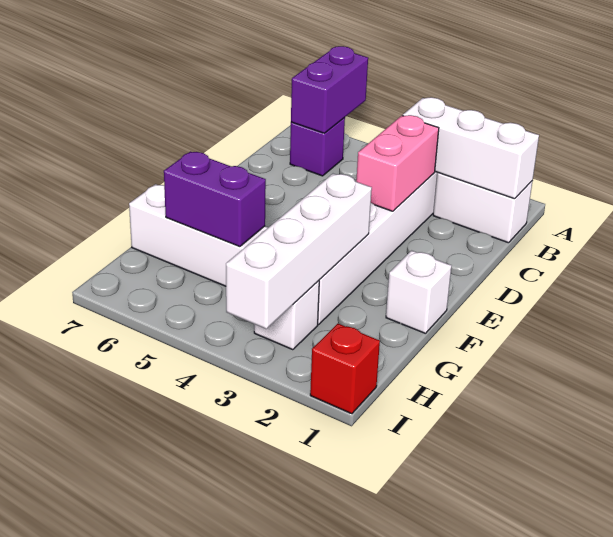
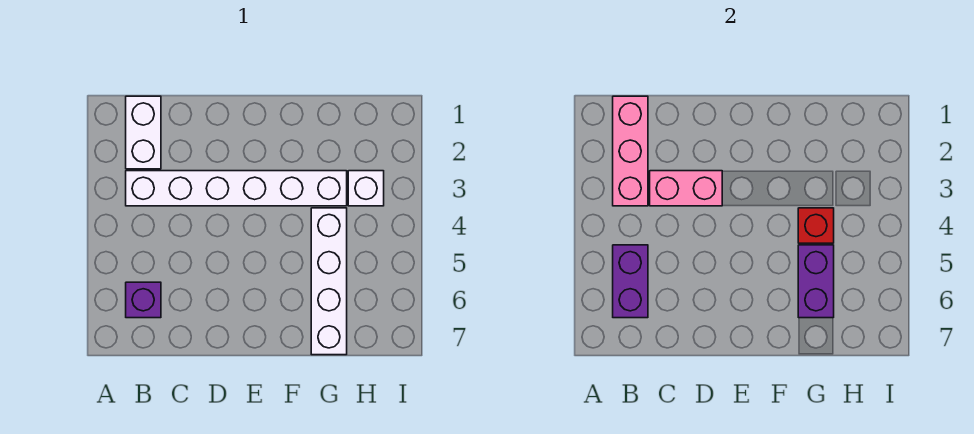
purple 1x2 brick [291,46,368,133] -> purple 1x2 brick turned to [613,245,648,318]
white 1x3 brick [403,97,539,199] -> pink 1x3 brick [613,96,648,206]
white 1x1 brick [386,251,451,334] -> none
white 1x4 brick [226,174,372,329] -> none
red 1x1 brick [310,324,380,414] -> red 1x1 brick moved to [798,208,834,243]

